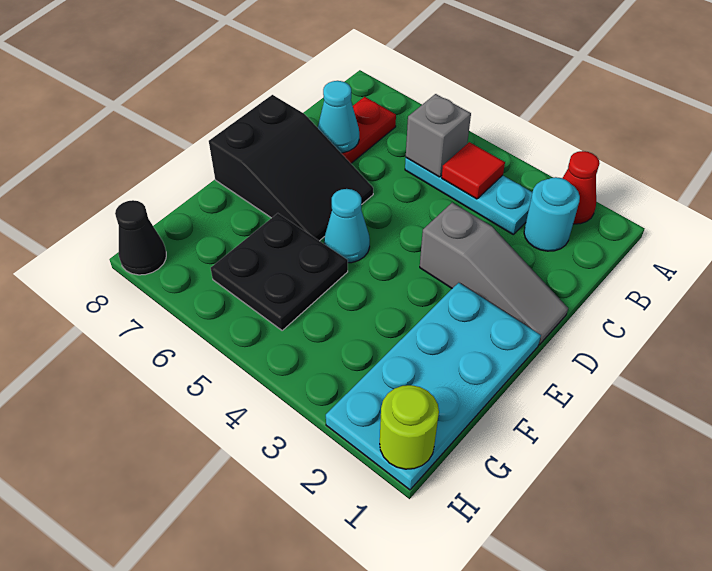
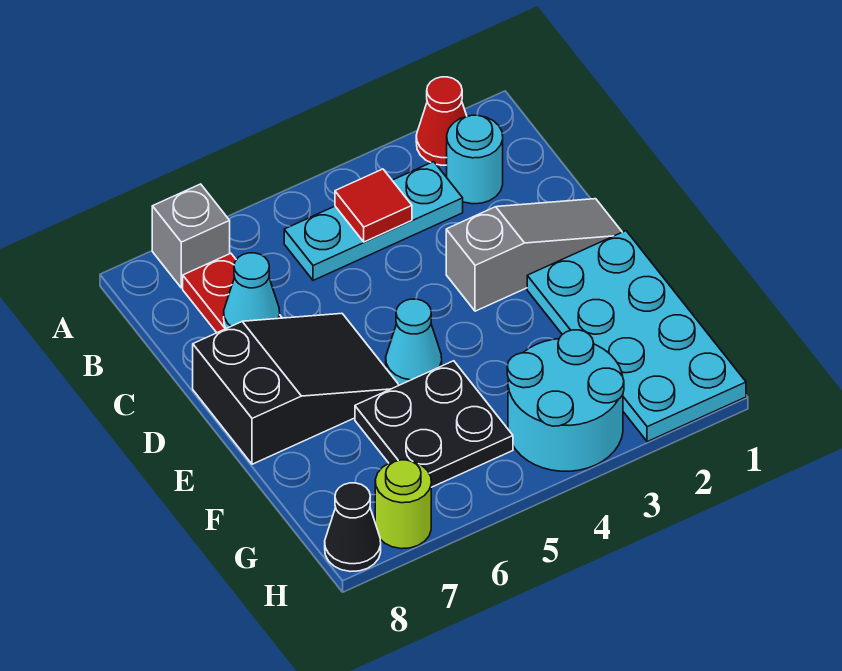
grey 1x1 brick [406,94,471,177] -> grey 1x1 brick moved to [152,184,230,288]
none -> cyan 2x2 round brick [507,330,624,471]
lime 1x1 round brick [380,385,439,469] -> lime 1x1 round brick moved to [375,460,431,549]

